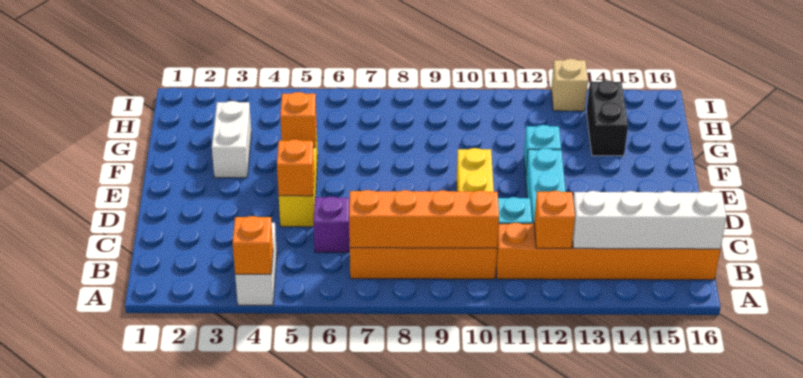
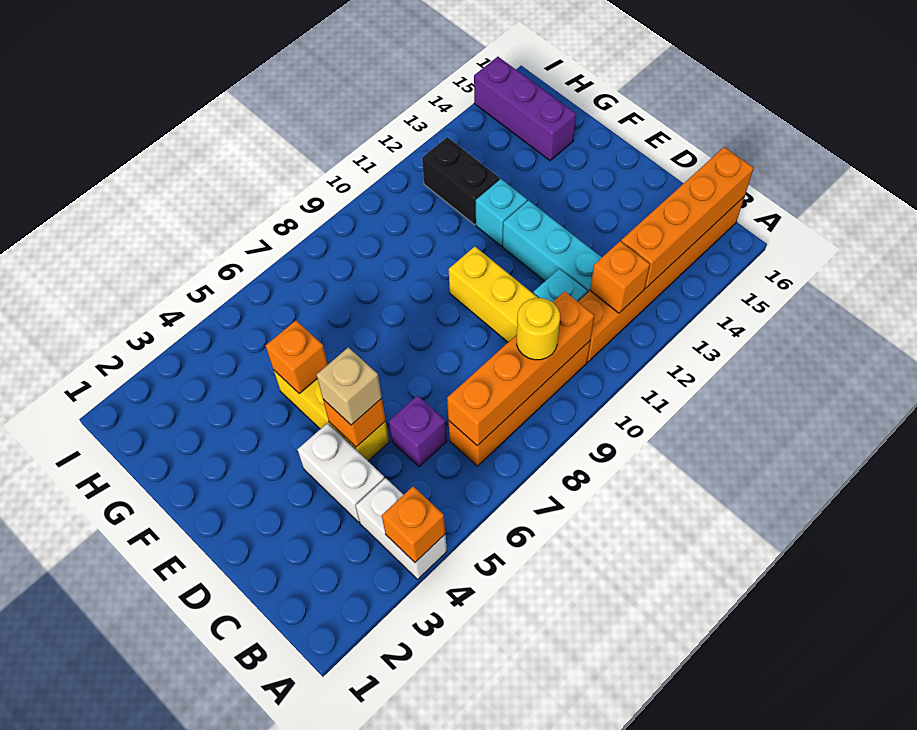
none -> yellow 1x1 round brick [517,298,560,360]
white 1x4 brick [573,191,726,249] -> orange 1x4 brick [621,147,754,288]
white 1x2 brick [212,101,251,178] -> white 1x2 brick moved to [297,423,385,522]
black 1x2 brick [587,80,628,156] -> black 1x2 brick moved to [422,137,500,225]
none -> purple 1x3 brick [474,57,576,161]
tan 1x1 brick [551,59,588,111] -> tan 1x1 brick moved to [316,347,382,425]

